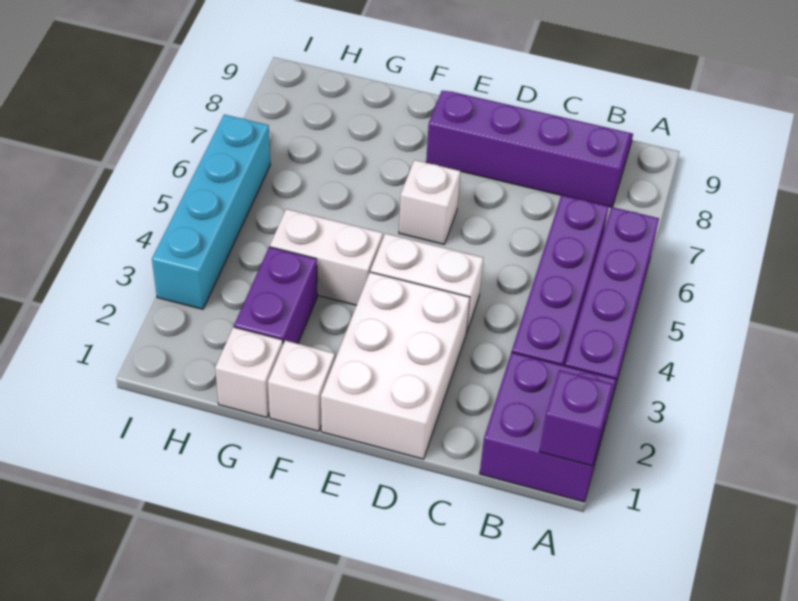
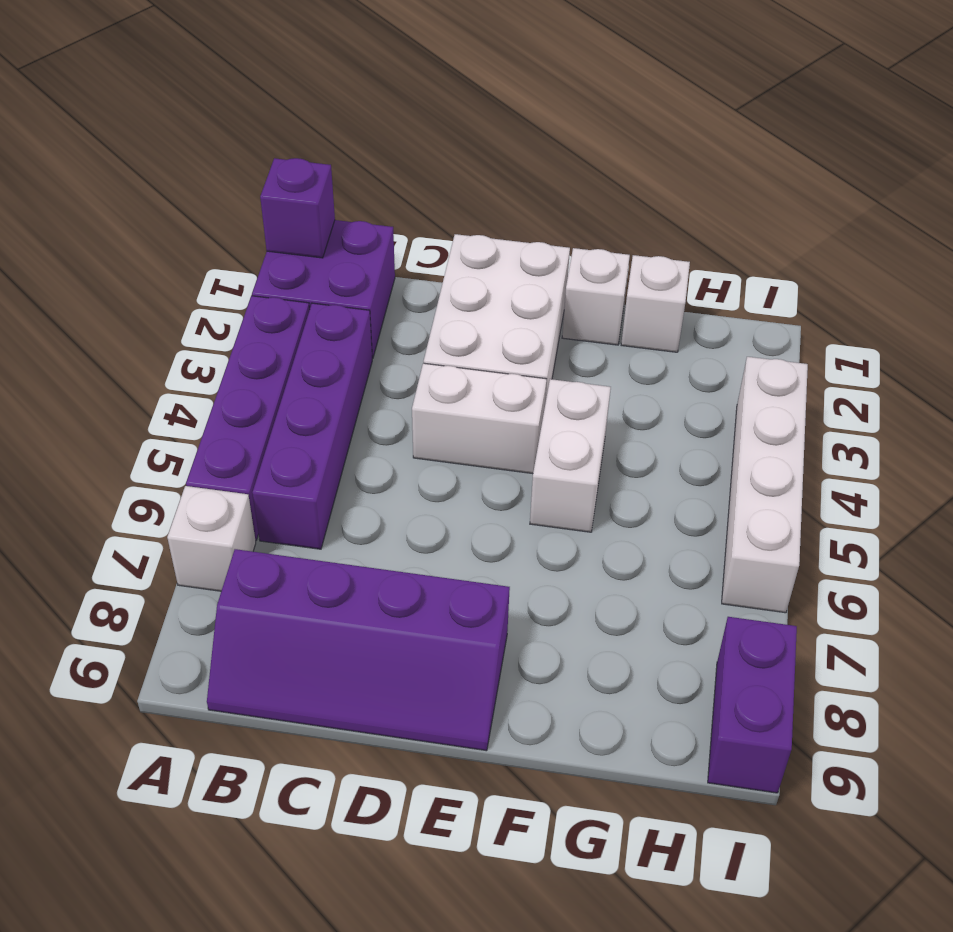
white 1x1 brick [399,160,460,244] -> white 1x1 brick moved to [167,486,256,591]
white 1x2 brick [270,209,383,305] -> white 1x2 brick turned to [530,379,611,532]
purple 1x2 brick [234,247,317,344] -> purple 1x2 brick moved to [708,617,797,793]
cyan 1x4 brick [152,115,270,309] -> white 1x4 brick [722,357,808,613]

